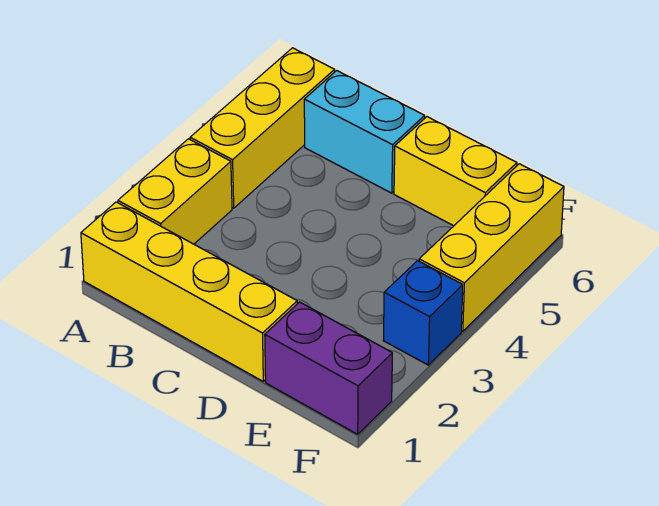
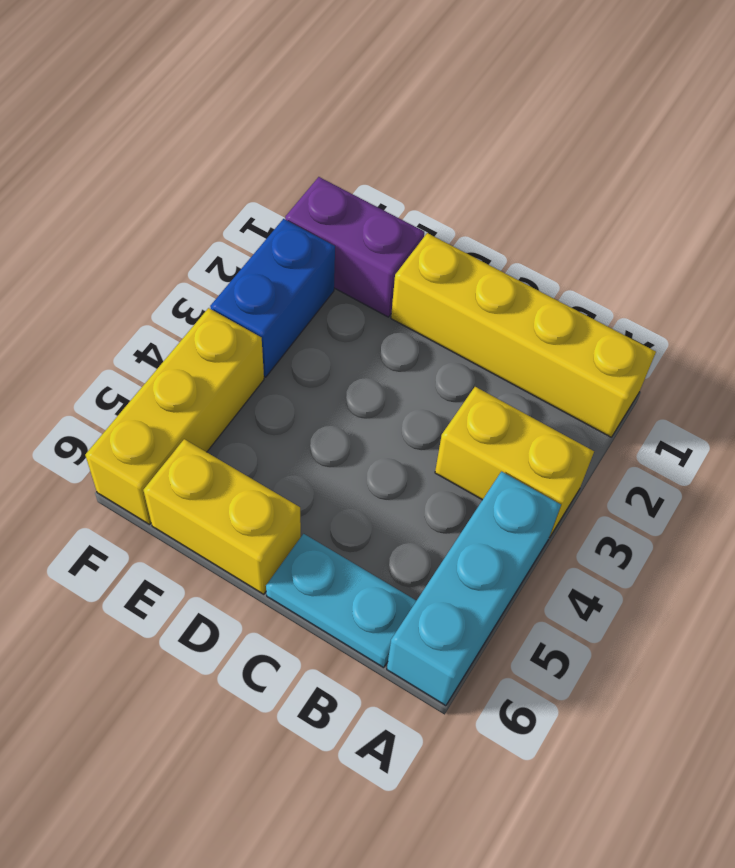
yellow 1x2 brick [118,139,232,244] -> yellow 1x2 brick turned to [435,387,594,537]
yellow 1x3 brick [190,48,335,208] -> cyan 1x3 brick [387,472,561,706]
cyan 1x2 brick [304,71,425,193] -> cyan 1x2 plate [266,534,416,668]
blue 1x1 brick [383,261,463,365] -> blue 1x2 brick [210,219,335,377]

